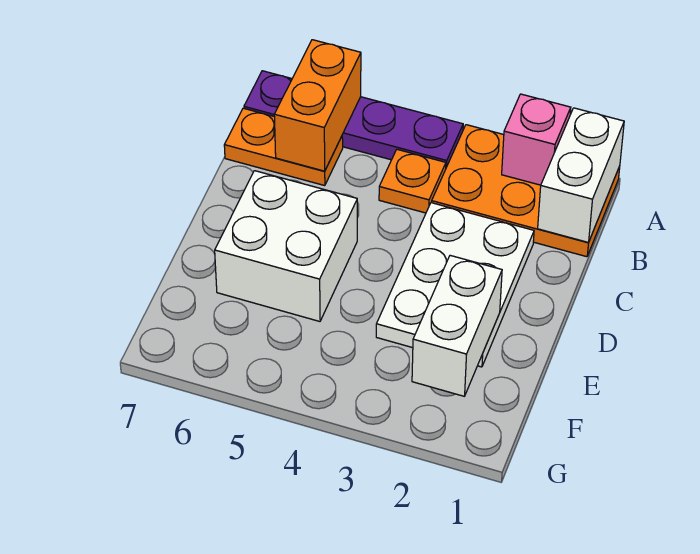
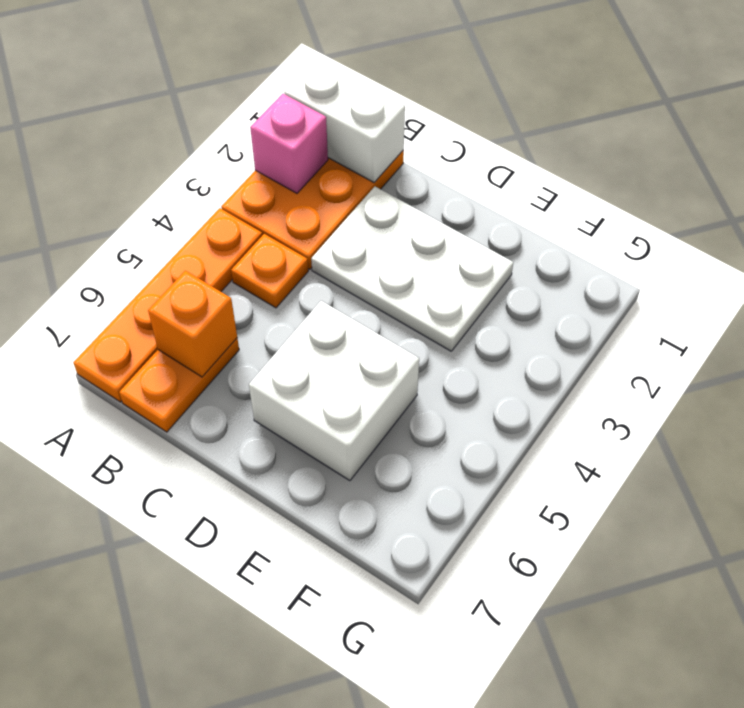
purple 1x4 plate [244,71,463,167] -> orange 1x4 plate [73,208,262,402]
orange 1x2 brick [274,40,361,171] -> orange 1x1 brick [148,271,237,377]
white 1x2 brick [412,255,502,396] -> none

